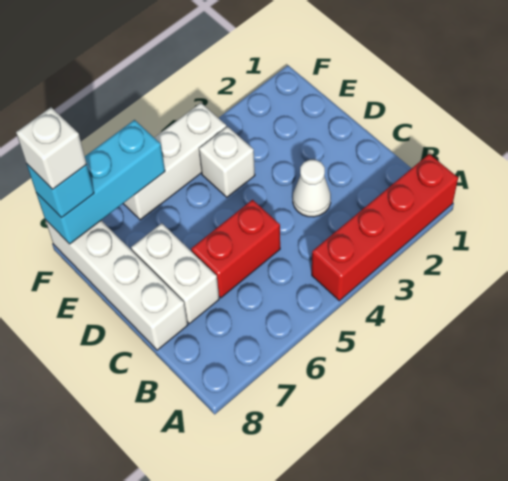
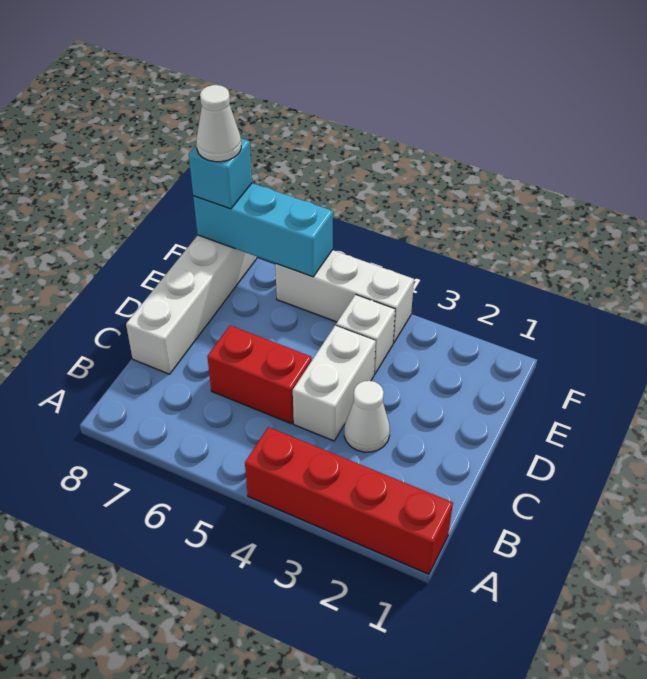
white 1x2 brick [131,223,219,324] -> white 1x2 brick moved to [293,325,376,441]
white 1x1 brick [16,107,86,189] -> white 1x1 cone [196,85,241,162]

